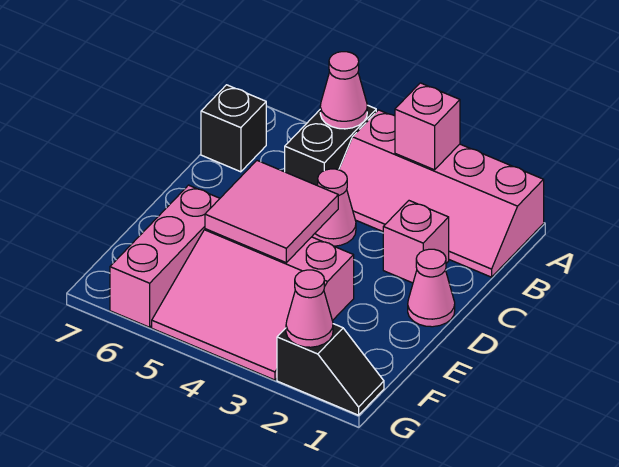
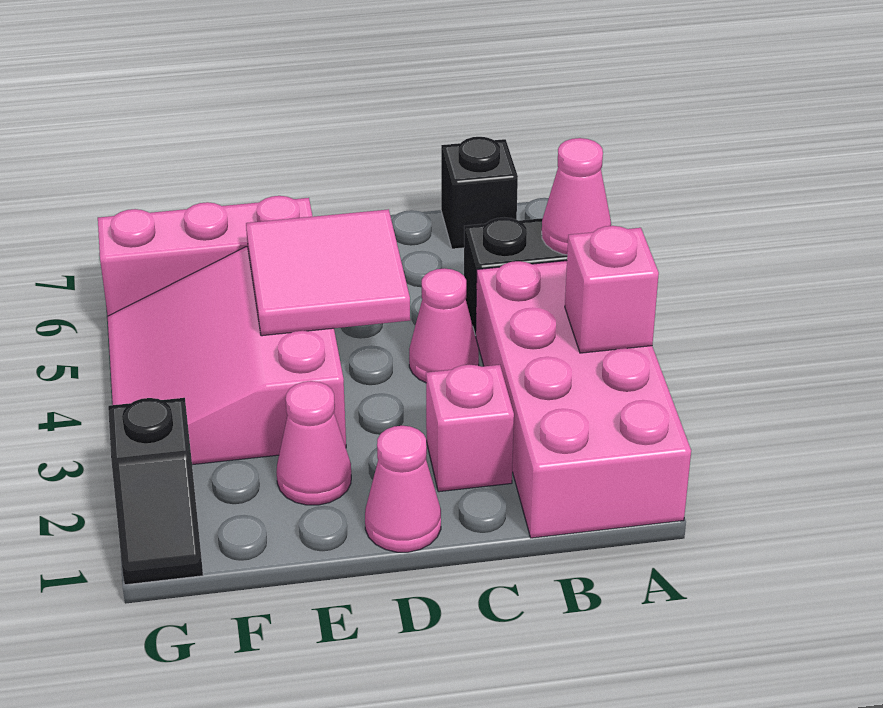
pink 2x4 slope [339,110,544,277] -> pink 2x4 brick [476,261,691,538]
pink 1x1 cone [286,270,333,347] -> pink 1x1 cone moved to [277,381,351,505]

